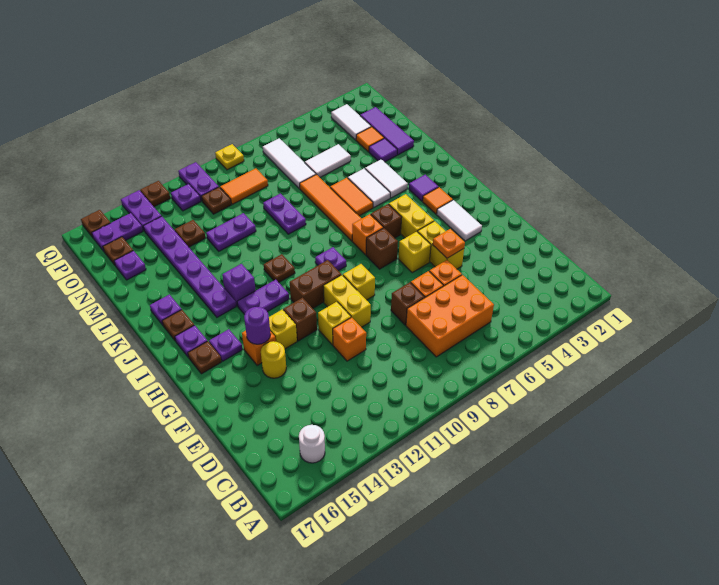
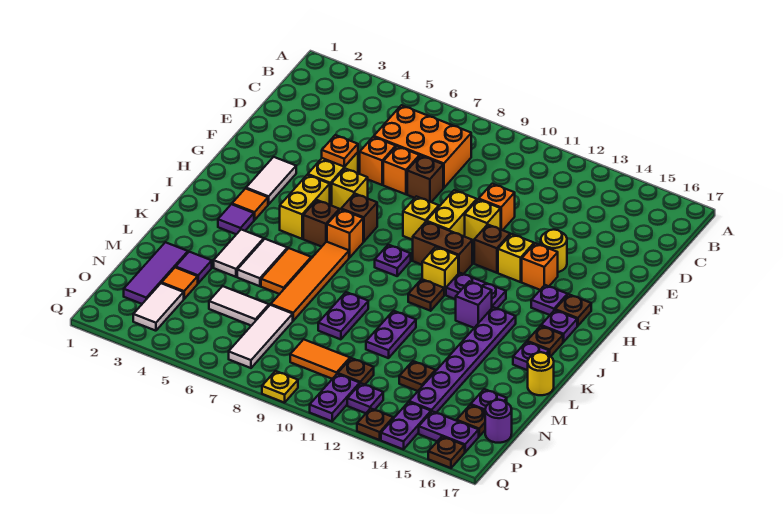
white 1x1 round brick [299,425,325,463] -> none
purple 1x1 round brick [244,307,271,344] -> purple 1x1 round brick moved to [485,400,512,443]
none -> yellow 1x1 brick [422,247,458,295]
none -> yellow 1x1 round brick [528,352,554,395]
purple 1x2 plate [206,213,256,251] -> purple 1x2 plate turned to [366,311,416,358]

